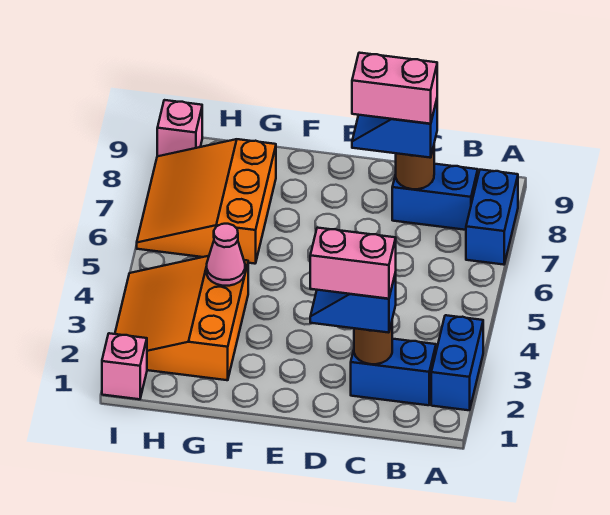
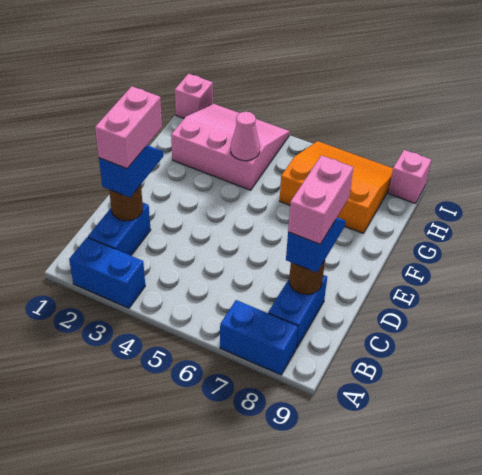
orange 3x3 slope [115,256,248,380] -> pink 3x3 slope [171,104,290,190]

